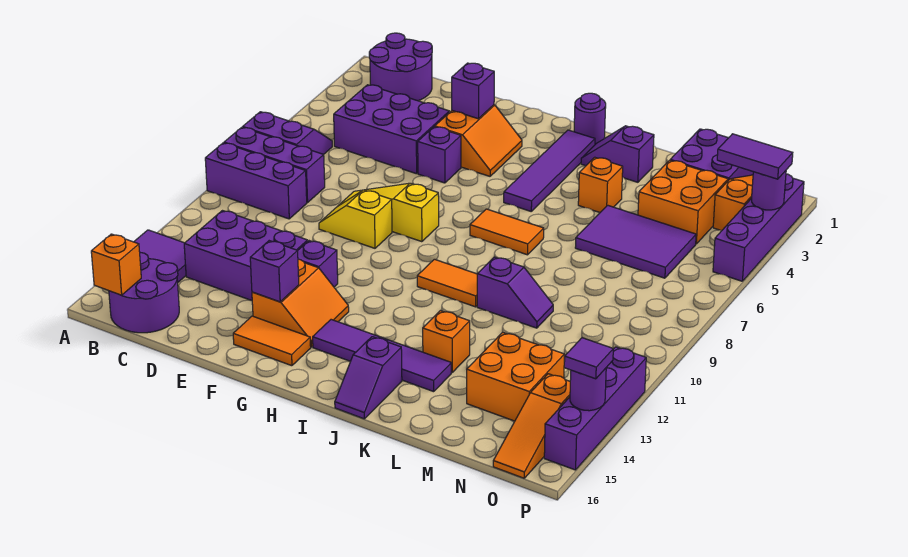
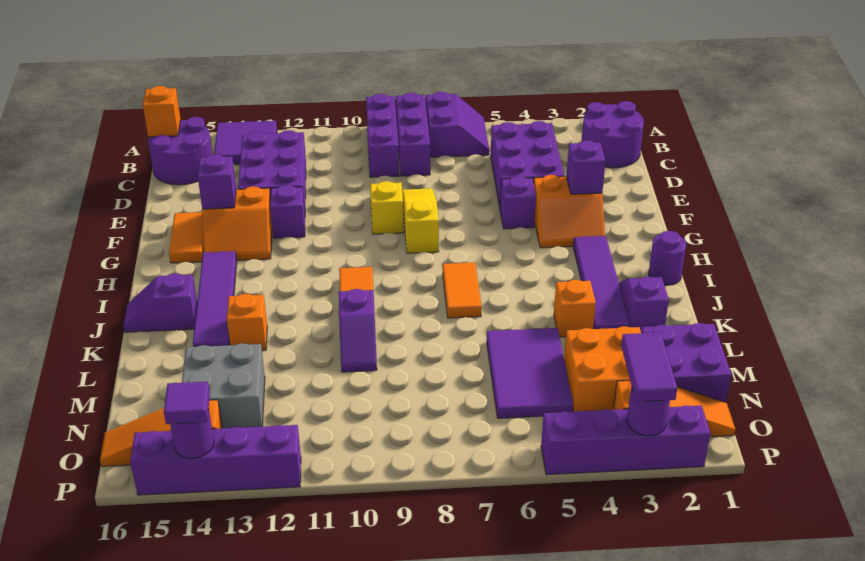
purple 1x4 tile [504,130,595,211] -> purple 1x4 tile turned to [573,236,630,329]
orange 2x2 brick [467,332,564,421] -> grey 2x2 brick [182,343,265,428]

